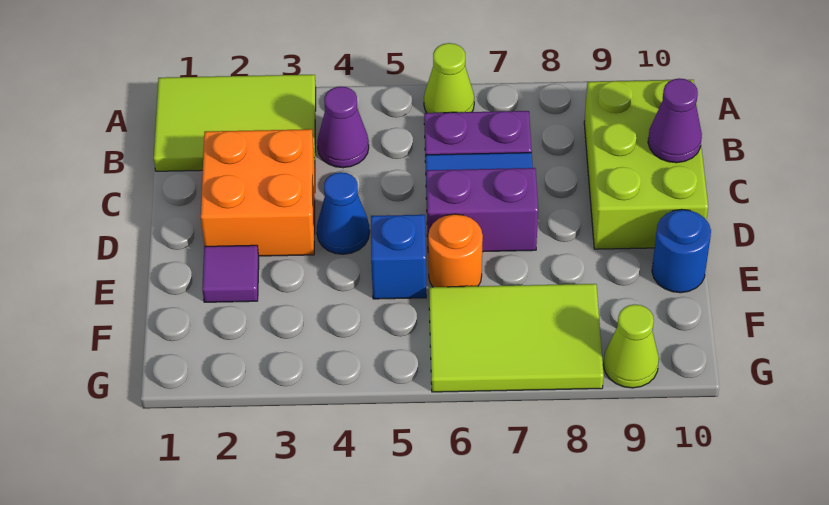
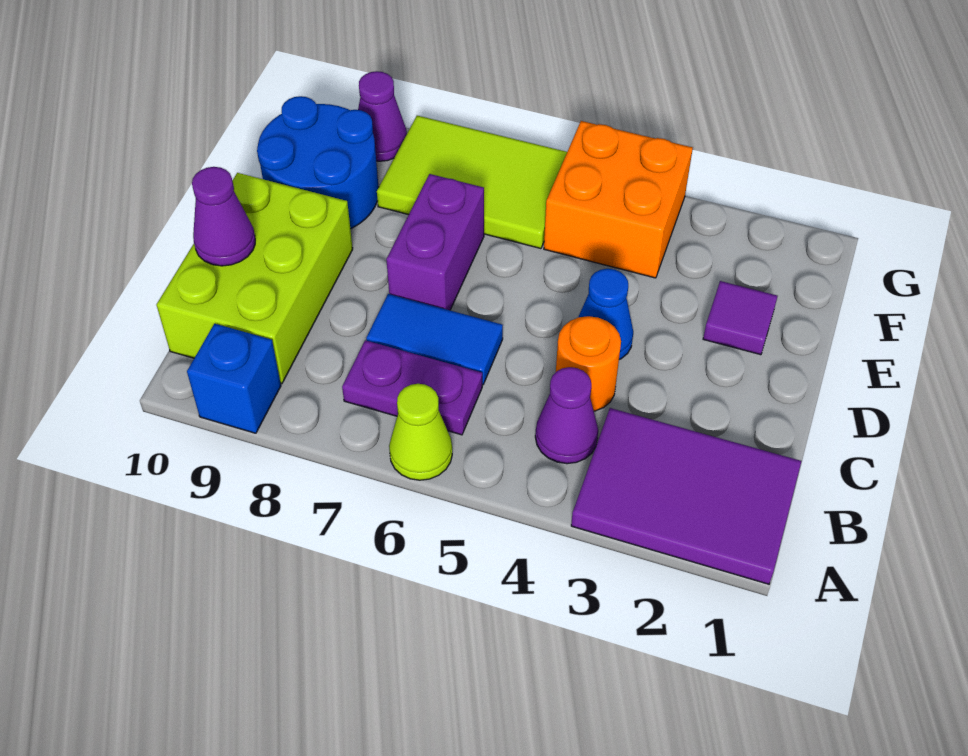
lime 2x3 tile [154,75,316,171] -> purple 2x3 tile [571,408,801,584]
orange 2x2 brick [201,129,315,256] -> orange 2x2 brick moved to [544,121,693,278]
purple 1x2 brick [426,168,538,252] -> purple 1x2 brick turned to [386,174,484,310]
blue 1x1 brick [371,215,426,299] -> blue 1x1 brick moved to [187,324,281,433]
orange 1x1 round brick [428,214,483,287] -> orange 1x1 round brick moved to [556,316,621,411]
blue 1x1 round brick [652,210,711,293] -> blue 2x2 round brick [257,96,379,229]
lime 1x1 cone [603,304,659,388] -> purple 1x1 cone [358,71,407,161]

